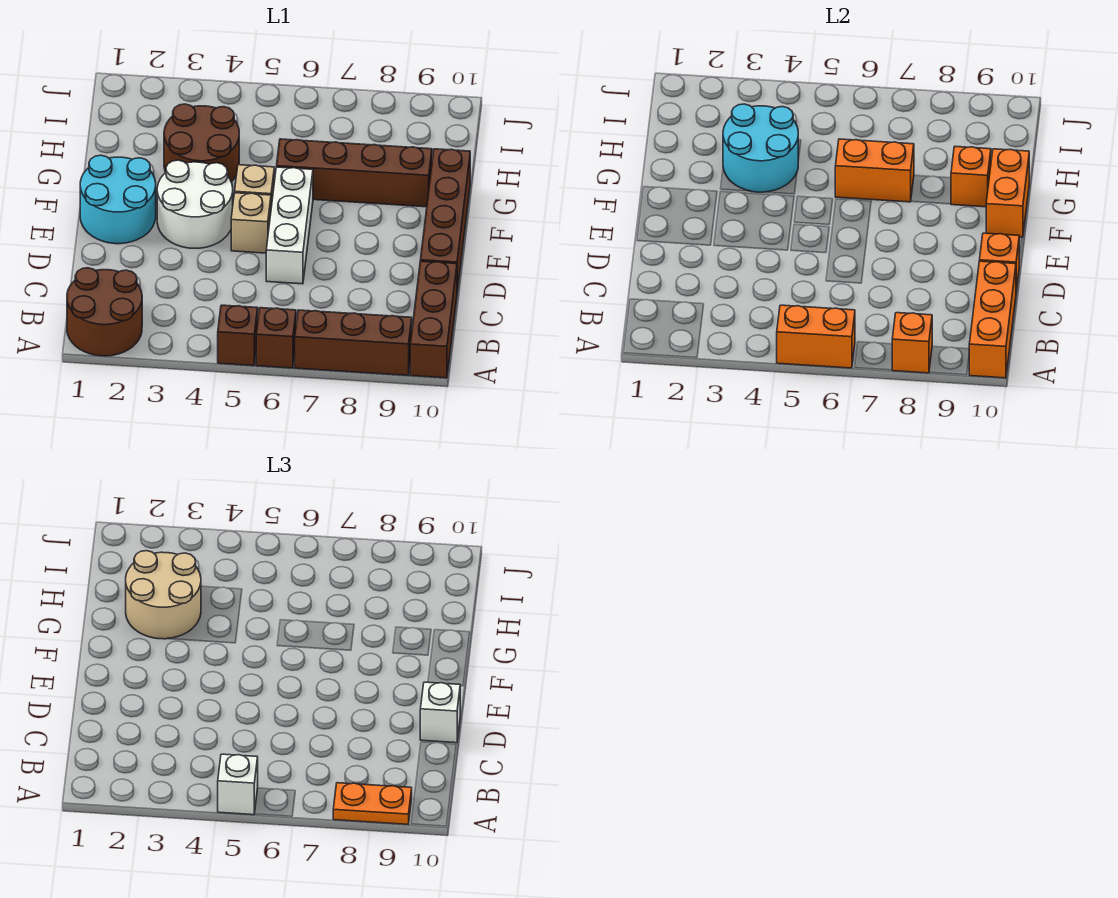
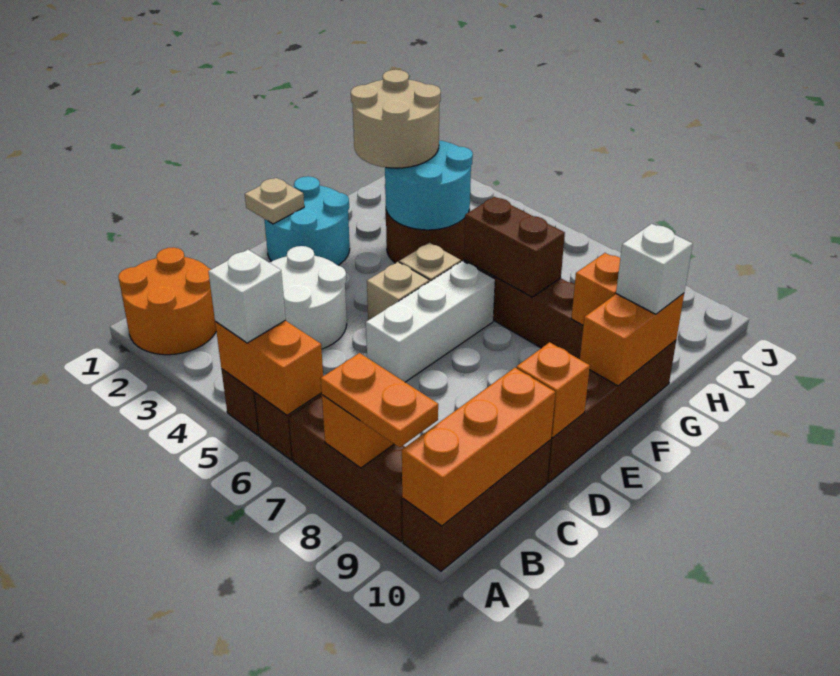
brown 2x2 round brick [67,268,142,356] -> orange 2x2 round brick [118,247,216,355]
white 1x1 brick [420,682,460,743] -> white 1x1 brick moved to [616,224,693,314]
none -> tan 1x1 plate [245,178,304,224]
white 2x2 round brick [157,160,233,248] -> white 2x2 round brick moved to [270,246,347,349]
orange 1x2 brick [835,139,914,202] -> brown 1x2 brick [464,197,565,297]

